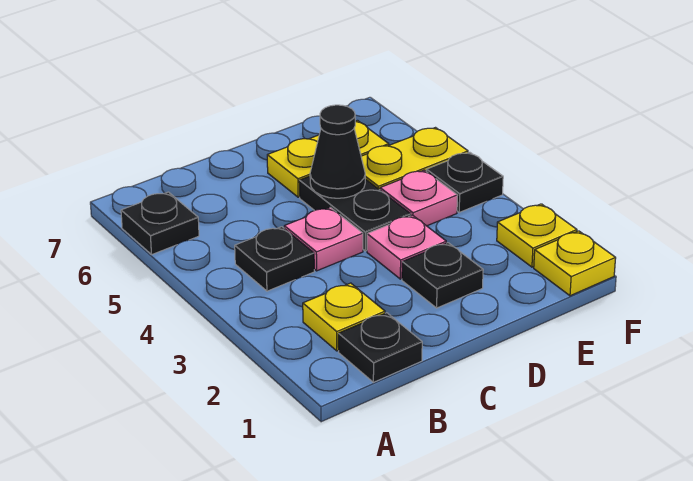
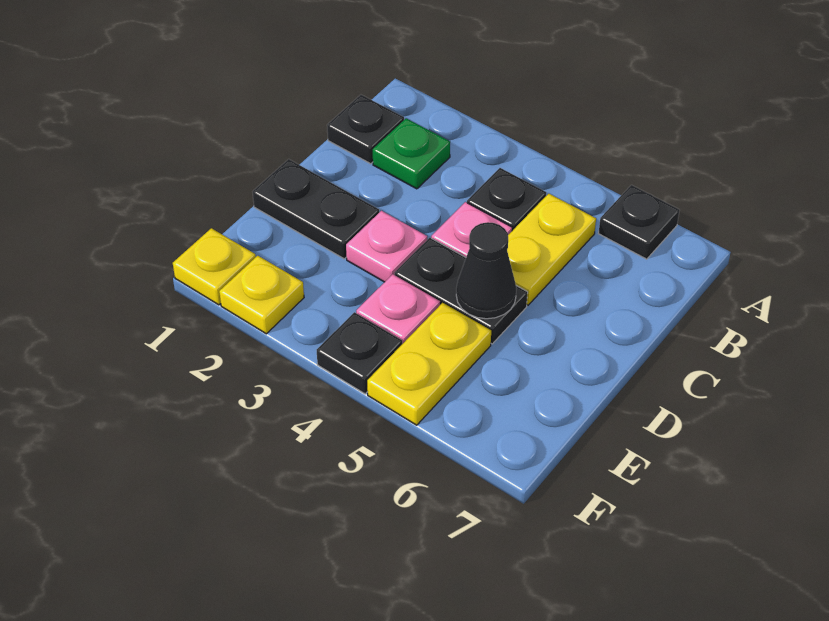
yellow 1x1 plate [303,283,385,351] -> green 1x1 plate [373,118,450,189]
black 1x1 plate [402,243,483,308] -> black 1x2 plate [253,159,379,259]
yellow 1x2 plate [267,121,389,197] -> yellow 1x2 plate moved to [507,194,596,305]

